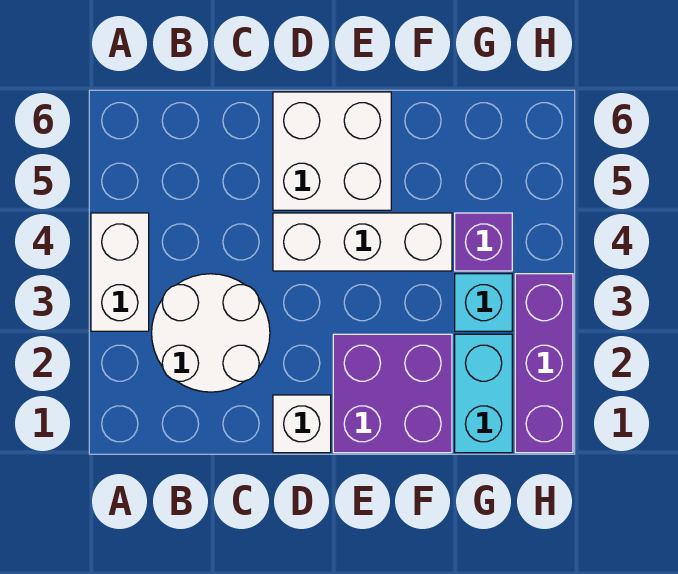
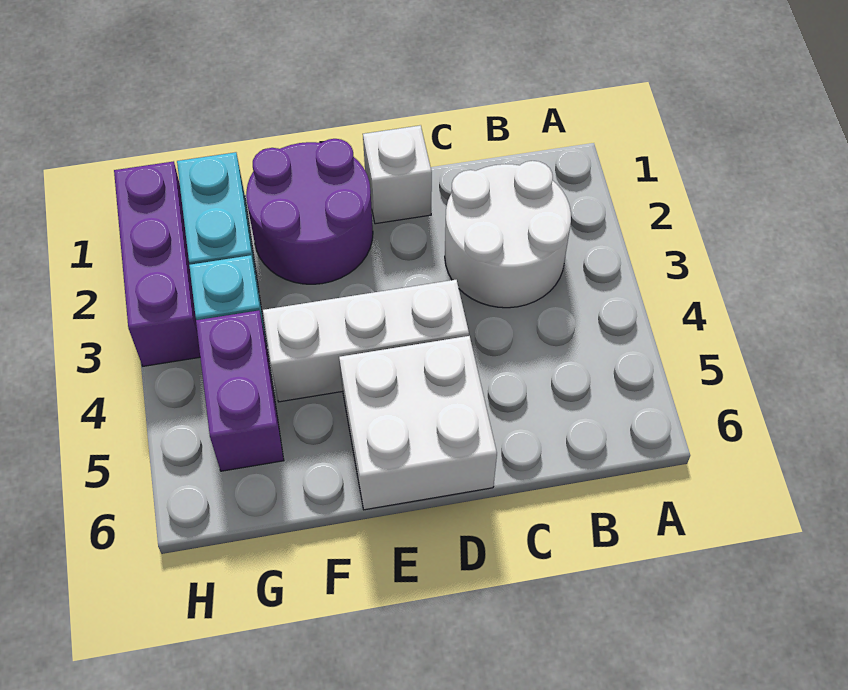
white 1x2 brick [91,213,149,331] -> none
purple 2x2 brick [333,334,452,453] -> purple 2x2 round brick [246,139,373,284]
purple 1x1 brick [455,213,512,271] -> purple 1x2 brick [196,310,284,471]

